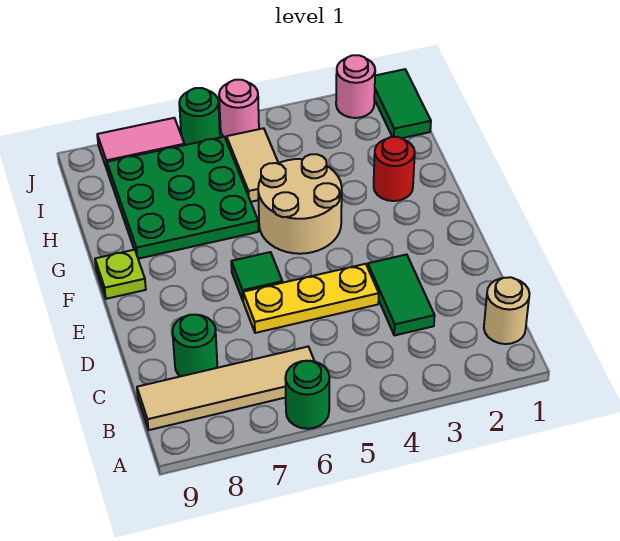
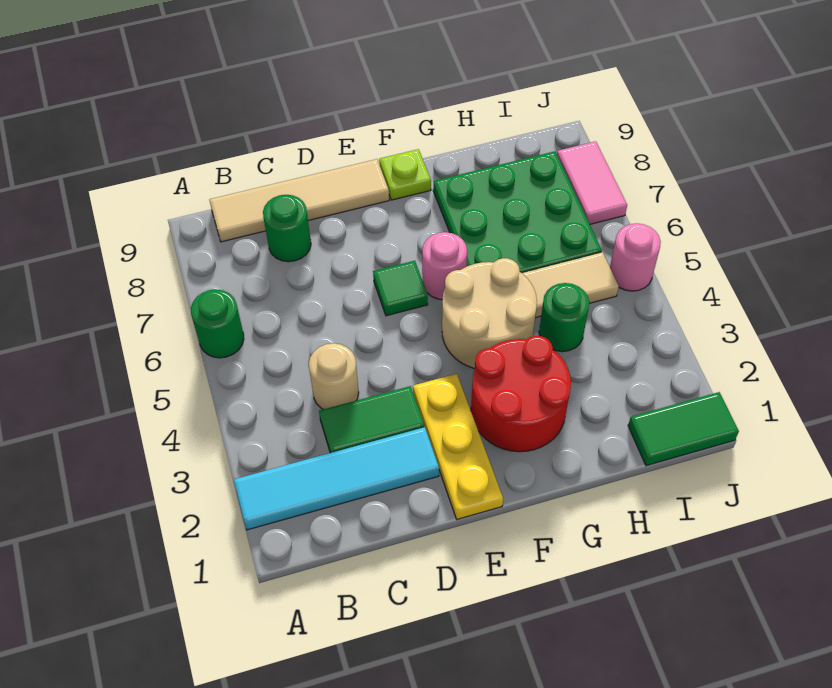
none -> cyan 1x4 tile [234,427,439,530]
tan 1x1 round brick [484,277,530,344] -> tan 1x1 round brick moved to [309,343,359,409]
tan 1x4 tile [137,347,314,430] -> tan 1x4 tile turned to [209,159,389,242]
yellow 1x3 plate [243,264,379,333] -> yellow 1x3 plate moved to [413,374,503,519]
red 1x1 round brick [374,137,415,201] -> red 2x2 round brick [471,336,571,452]
pink 1x1 round brick [336,55,375,118] -> pink 1x1 round brick moved to [422,232,467,300]
green 1x1 round brick [179,88,220,145] -> green 1x1 round brick moved to [539,283,589,352]

